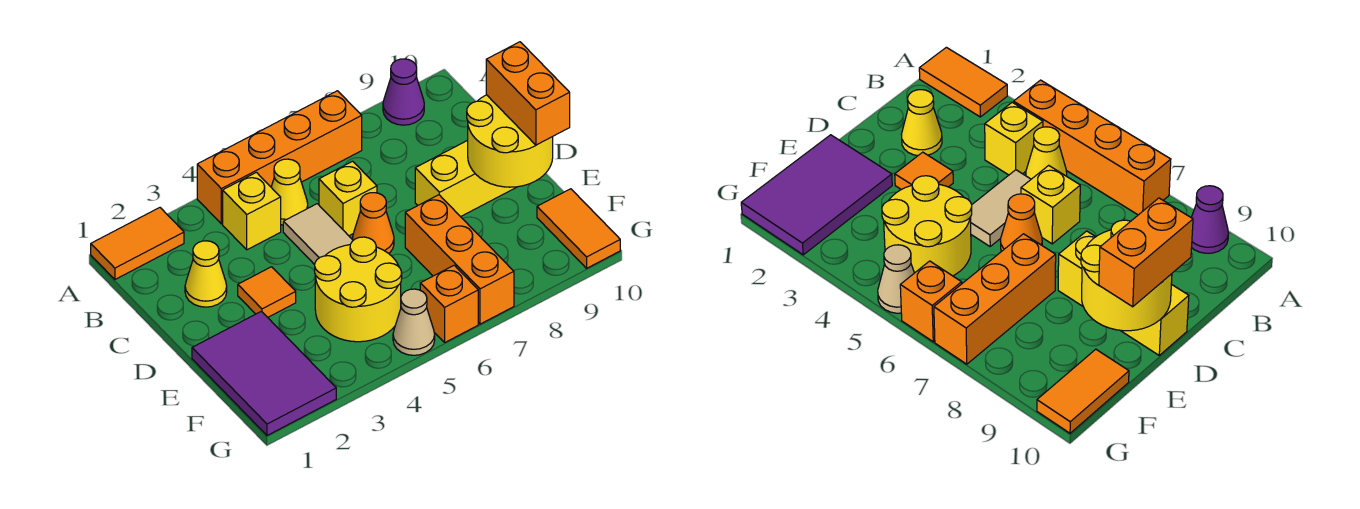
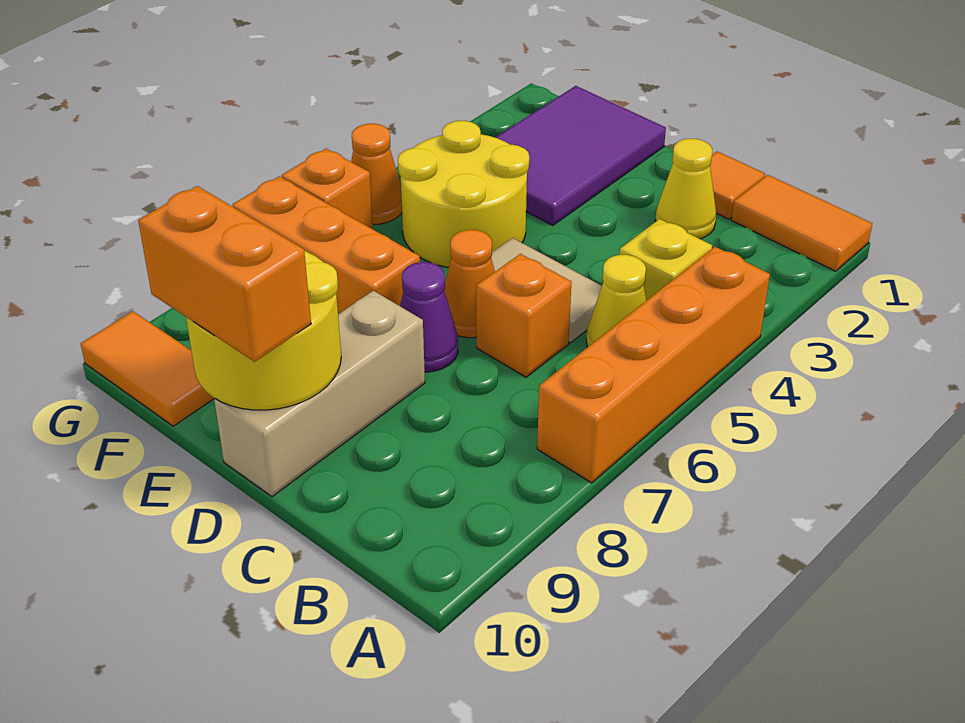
orange 1x2 tile [91,208,184,279] -> orange 1x2 tile turned to [731,175,872,271]
purple 1x1 cone [383,59,424,125] -> purple 1x1 cone moved to [400,262,458,372]
yellow 1x1 brick [319,161,377,236] -> orange 1x1 brick [476,254,571,377]
orange 1x1 tile [238,267,296,317] -> orange 1x1 tile moved to [710,151,765,219]
yellow 1x3 brick [415,140,516,217] -> tan 1x3 brick [214,291,425,497]
purple 2x3 tile [192,311,336,435] -> purple 2x3 tile turned to [495,86,666,226]
tan 1x1 cone [393,289,435,355] -> orange 1x1 cone [351,124,402,224]

